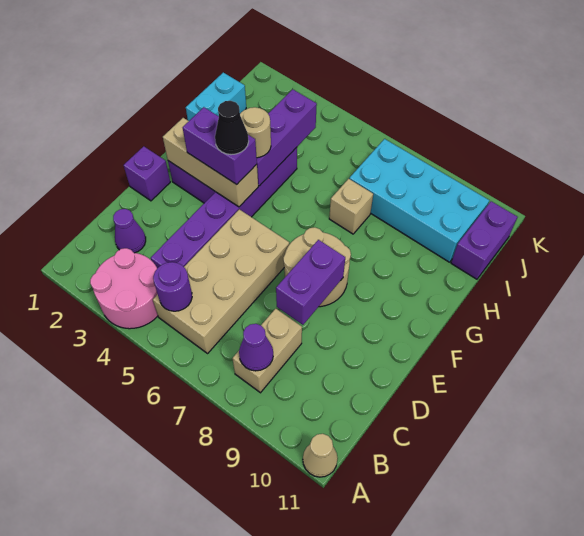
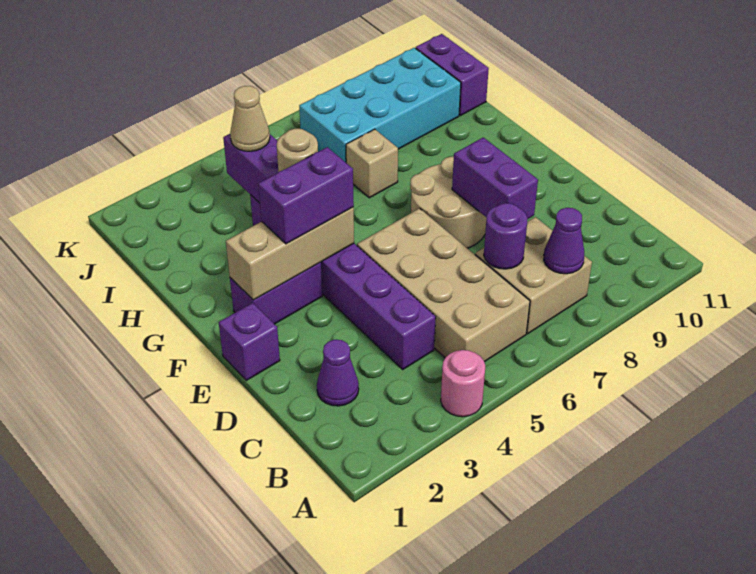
pink 2x2 round brick [90,248,158,329] -> pink 1x1 round brick [441,350,485,417]
tan 1x1 cone [303,434,338,477] -> tan 1x1 cone moved to [230,86,270,151]
purple 1x1 round brick [153,262,192,311] -> purple 1x1 round brick moved to [484,203,528,269]
tan 1x2 brick [232,309,302,393] -> tan 2x2 brick [475,217,592,334]
black 1x1 cone [215,101,249,155] -> none
cyan 1x2 brick [186,73,246,121] -> none

